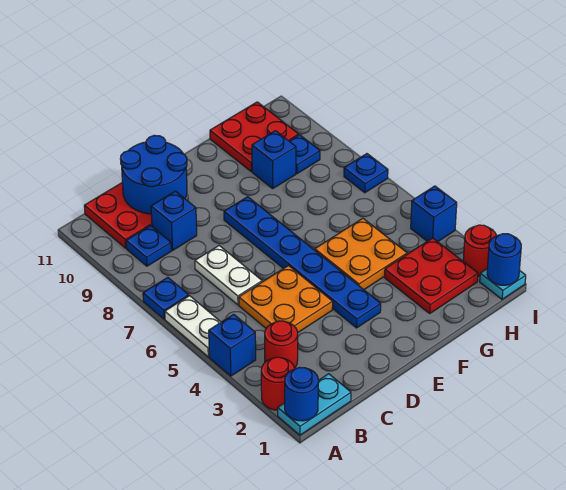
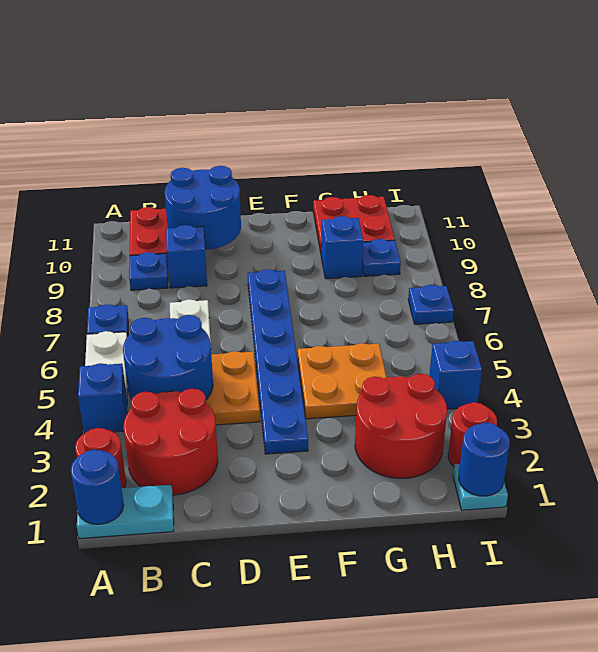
red 1x1 round brick [265,321,298,368] -> red 2x2 round brick [123,389,218,495]
none -> blue 2x2 round brick [123,315,213,400]
red 2x2 plate [385,238,478,313] -> red 2x2 round brick [355,374,447,478]

